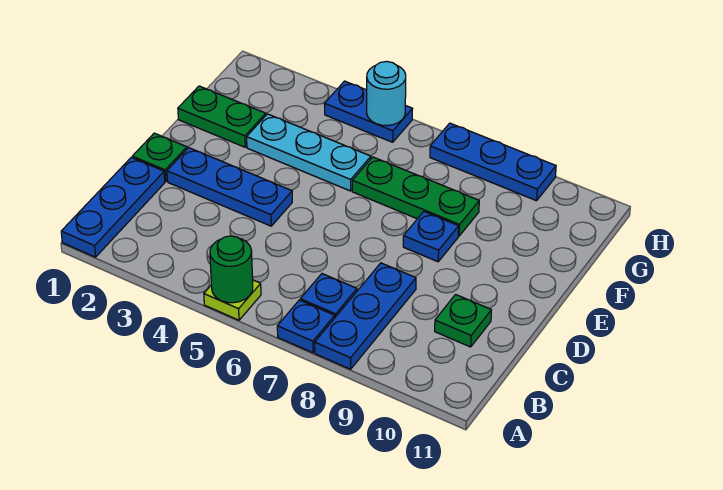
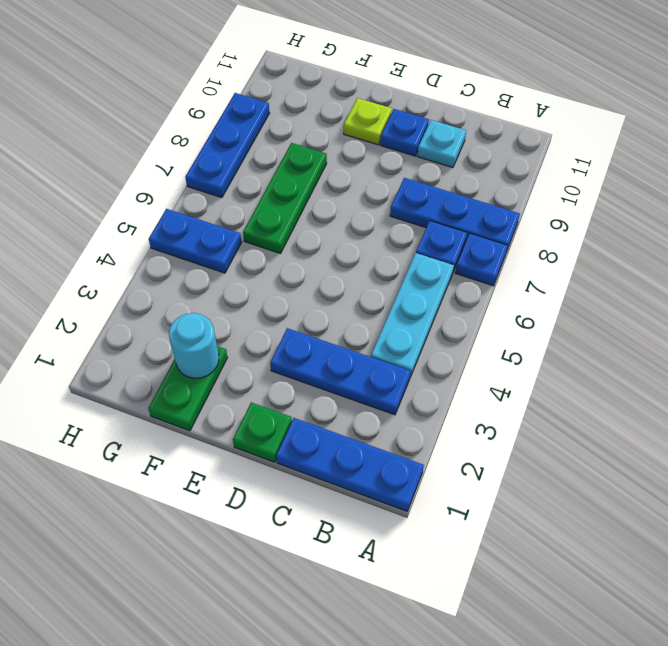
lime 1x1 plate [204,280,261,320] -> lime 1x1 plate moved to [344,98,392,145]
green 1x1 round brick [210,236,253,303] -> none
green 1x1 plate [435,295,491,347] -> cyan 1x1 plate [417,120,466,168]
blue 1x3 plate [167,148,292,226] -> blue 1x3 plate turned to [270,328,411,415]
blue 1x1 plate [403,212,459,262] -> blue 1x1 plate moved to [380,109,429,156]
cyan 1x3 plate [247,114,371,191] -> cyan 1x3 plate moved to [371,253,454,377]
blue 1x2 plate [324,81,413,142] -> blue 1x2 plate turned to [149,209,242,273]
cyan 1x1 round brick [367,61,406,126] -> cyan 1x1 round brick moved to [169,313,219,378]

